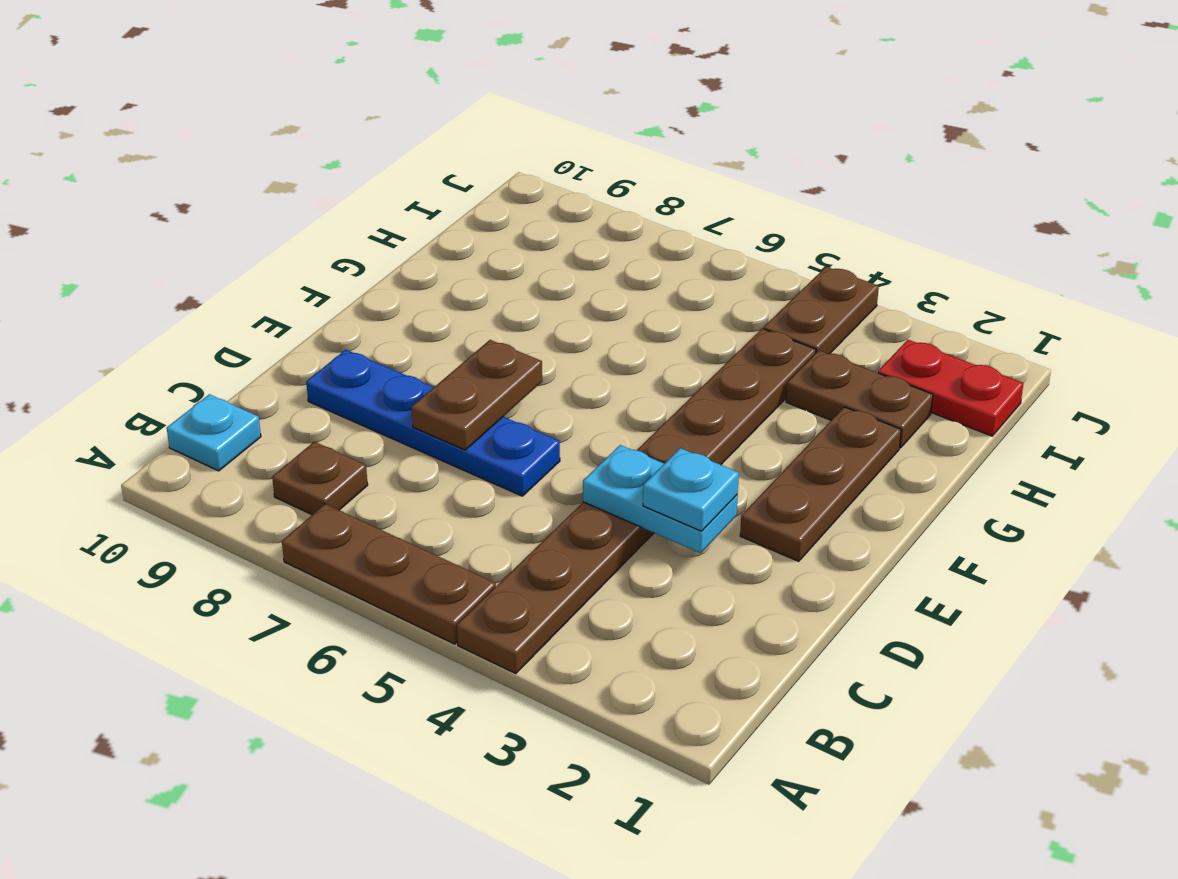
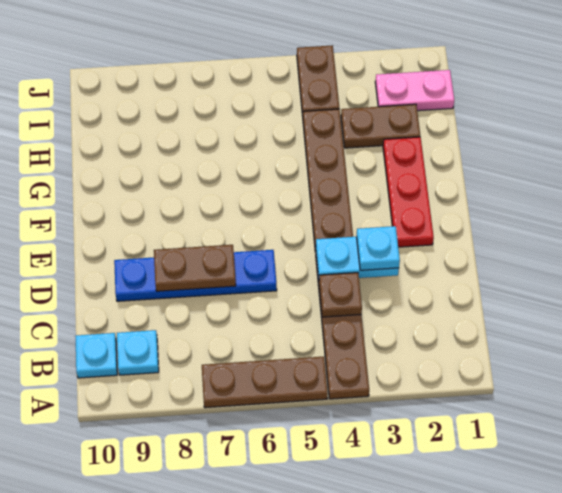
brown 1x1 plate [272,442,368,515] -> brown 1x1 plate moved to [319,273,362,317]
none -> cyan 1x1 plate [117,330,159,375]
brown 1x2 plate [412,340,542,450] -> brown 1x2 plate turned to [154,245,236,291]
brown 1x3 plate [740,407,901,561] -> red 1x3 plate [383,137,434,247]
red 1x2 plate [878,340,1023,436] -> pink 1x2 plate [375,70,454,111]

